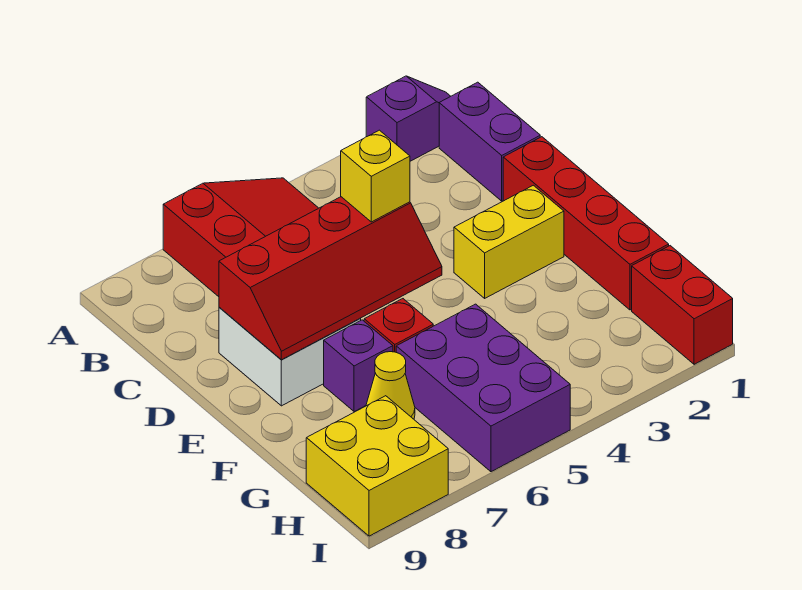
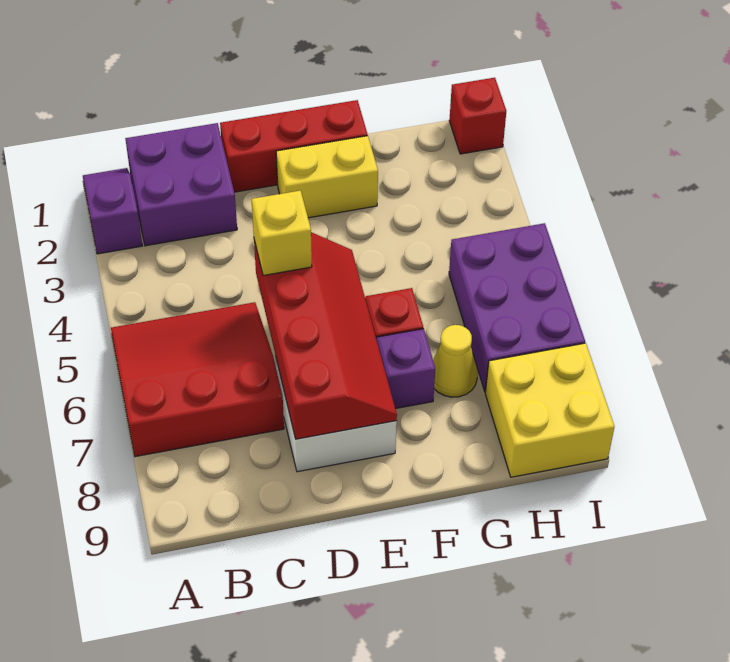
purple 1x2 brick [439,82,540,201] -> purple 2x2 brick [125,123,237,246]
red 1x4 brick [503,137,669,310] -> red 1x3 brick [220,100,368,192]
yellow 1x2 brick [454,185,564,298] -> yellow 1x2 brick turned to [276,136,378,218]
purple 2x3 brick [396,304,570,472] -> purple 2x3 brick turned to [449,223,585,392]
red 1x2 brick [632,246,733,364] -> red 1x1 brick [449,78,506,154]

